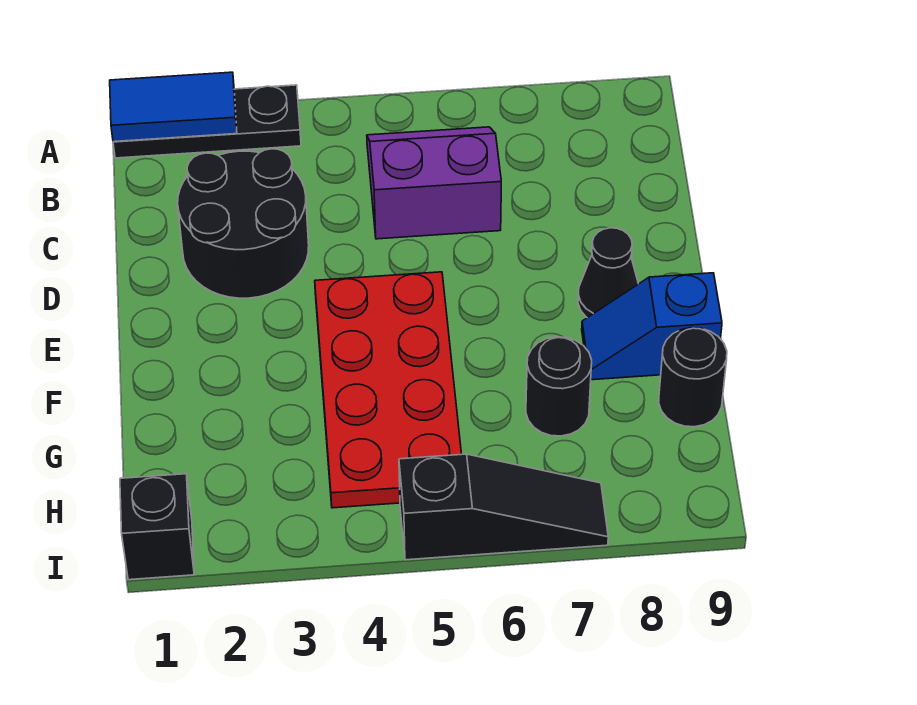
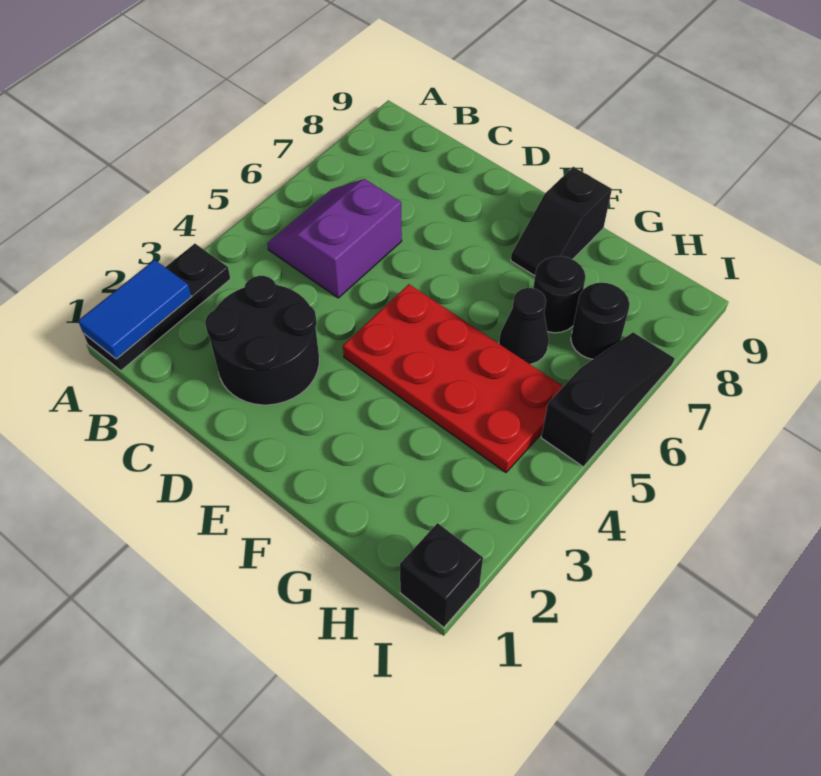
black 1x1 cone [578,228,638,318] -> black 1x1 cone moved to [499,288,549,364]
blue 1x2 slope [582,273,722,380] -> black 1x2 slope [511,167,612,276]
black 1x1 round brick [659,328,727,427] -> black 1x1 round brick moved to [571,283,630,359]

